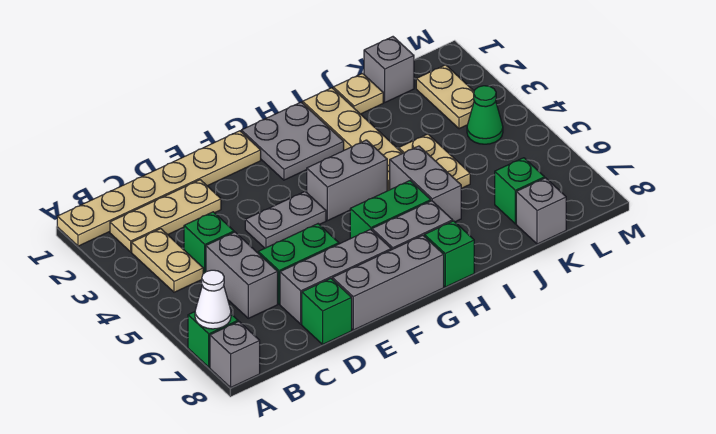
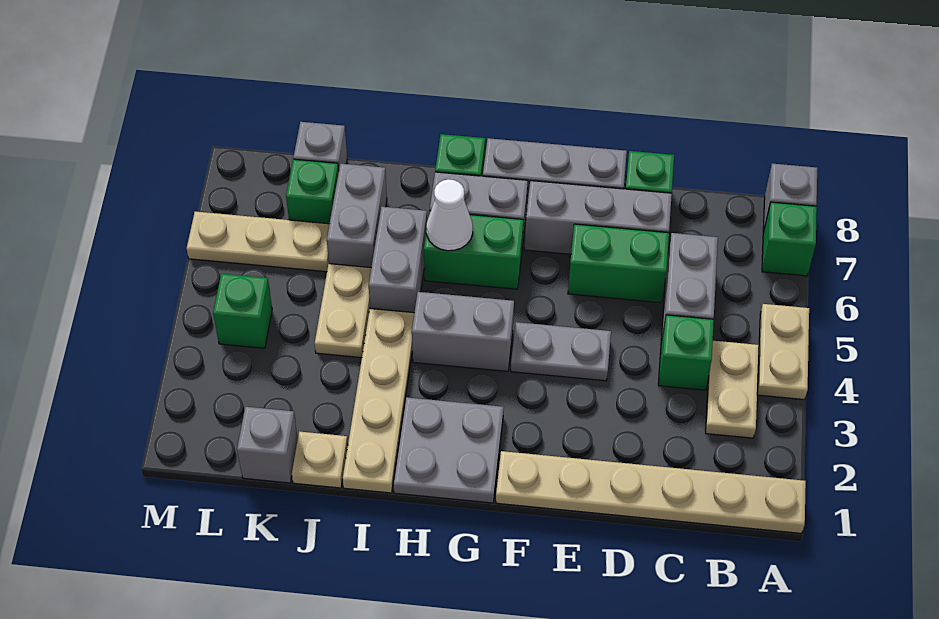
white 1x1 cone [195,270,231,329] -> white 1x1 cone moved to [426,179,473,251]
tan 1x3 plate [110,180,221,252] -> tan 1x3 plate moved to [187,211,329,272]
none -> grey 1x2 brick [327,164,387,267]
tan 1x2 plate [416,65,474,129] -> tan 1x2 plate moved to [757,304,809,400]
green 1x1 cone [467,86,503,144] -> green 1x1 brick [213,274,272,348]

